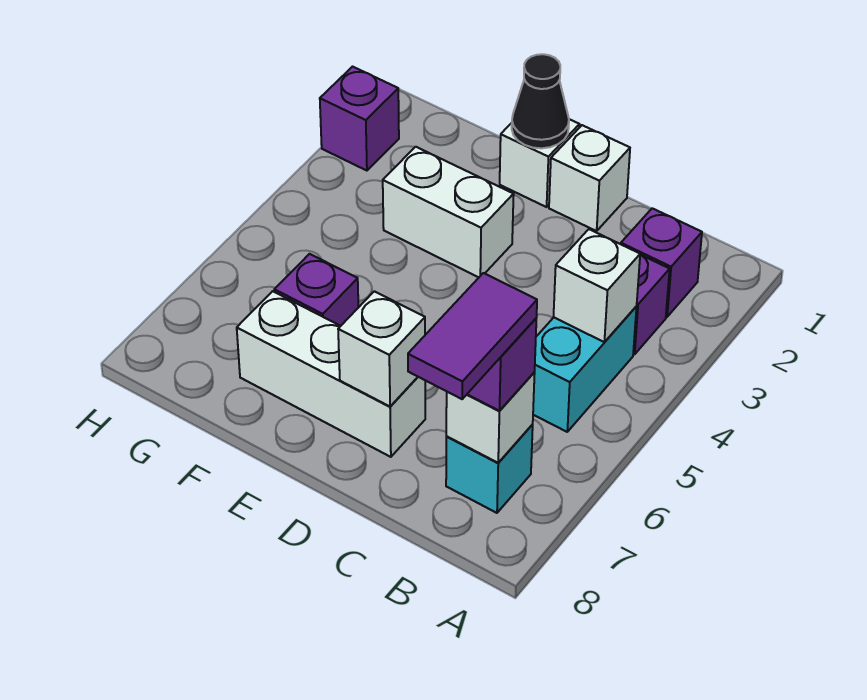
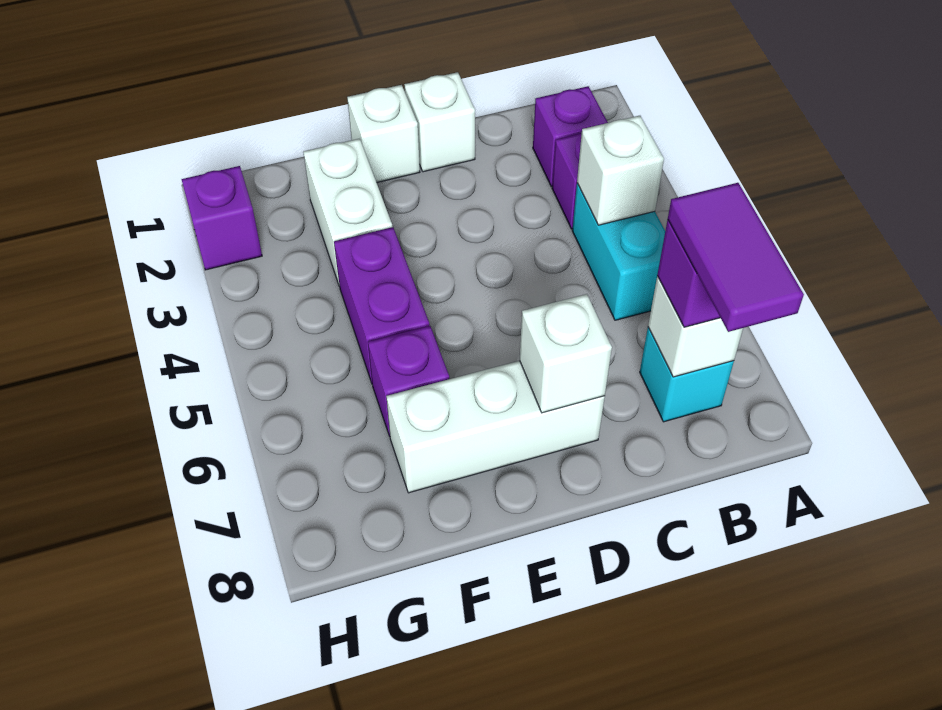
black 1x1 cone [512,54,569,148] -> none
white 1x2 brick [383,147,514,277] -> white 1x2 brick turned to [303,139,392,286]
none -> purple 1x2 brick [334,227,429,383]

